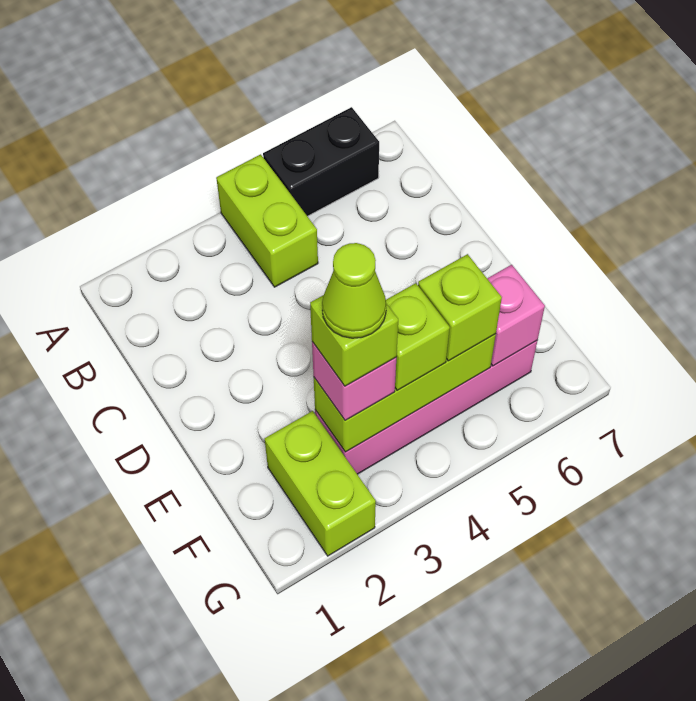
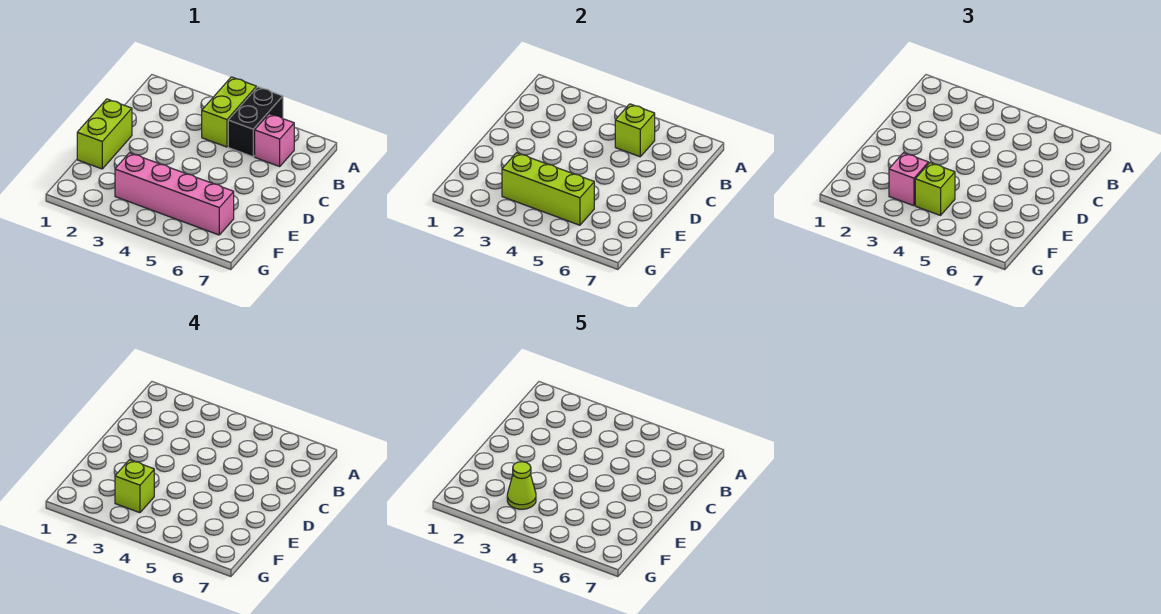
black 1x2 brick [263,107,379,216] -> black 1x2 brick turned to [228,87,283,157]
lime 1x2 brick [264,411,376,556] -> lime 1x2 brick moved to [77,99,132,169]
lime 1x1 brick [418,254,502,361] -> lime 1x1 brick moved to [615,104,655,157]
pink 1x1 brick [487,265,545,366] -> pink 1x1 brick moved to [255,114,294,166]

